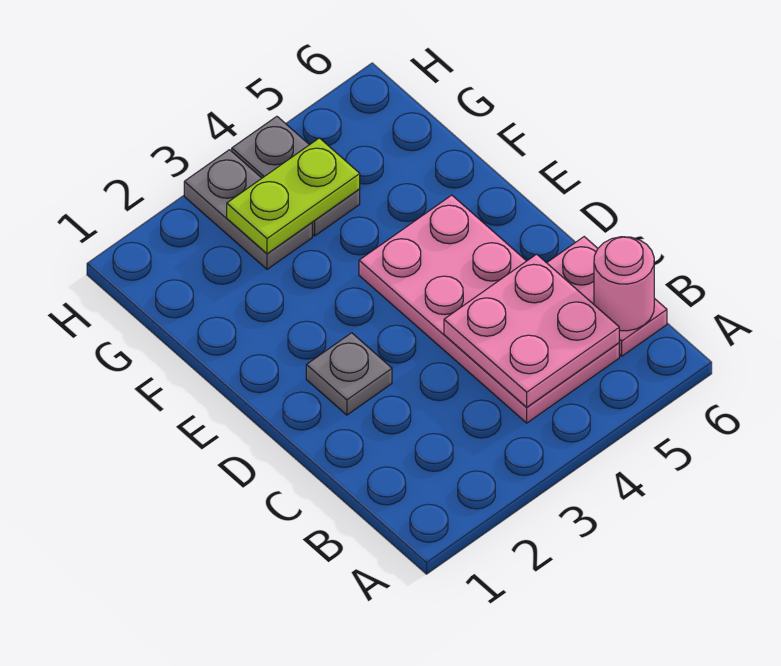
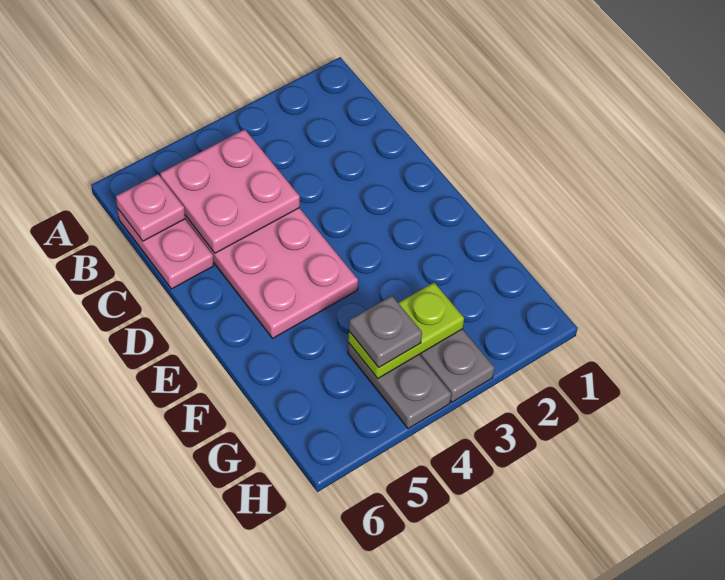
pink 1x1 round brick [594,237,654,331] -> pink 1x1 plate [116,174,185,241]
grey 1x1 plate [306,333,392,415] -> grey 1x1 plate moved to [349,296,422,368]

